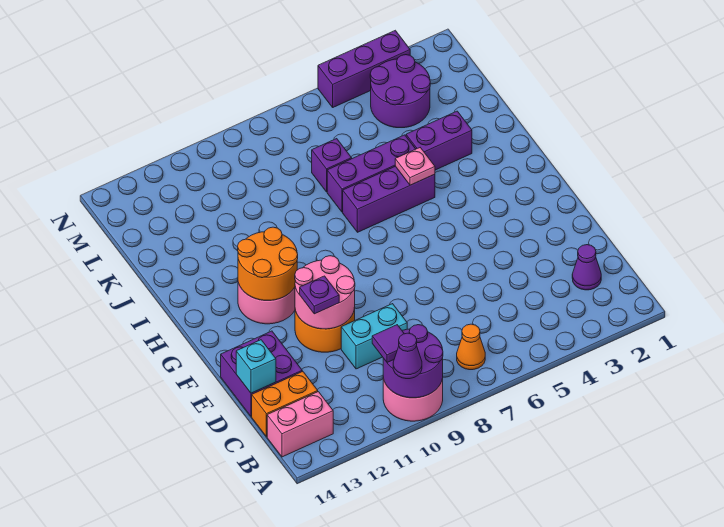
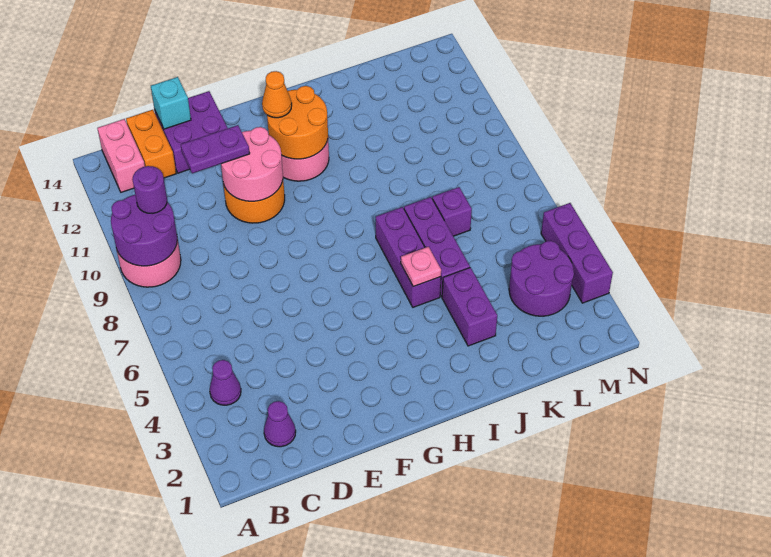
purple 1x1 cone [393,333,422,379] -> purple 1x1 cone moved to [210,360,241,405]
orange 1x1 cone [457,324,485,370] -> orange 1x1 cone moved to [262,71,292,118]
purple 1x1 tile [372,325,404,362] -> purple 1x1 round brick [132,166,167,214]
cyan 1x2 brick [341,304,407,369] -> none
purple 1x1 plate [300,276,339,314] -> purple 1x2 plate [181,125,250,173]

